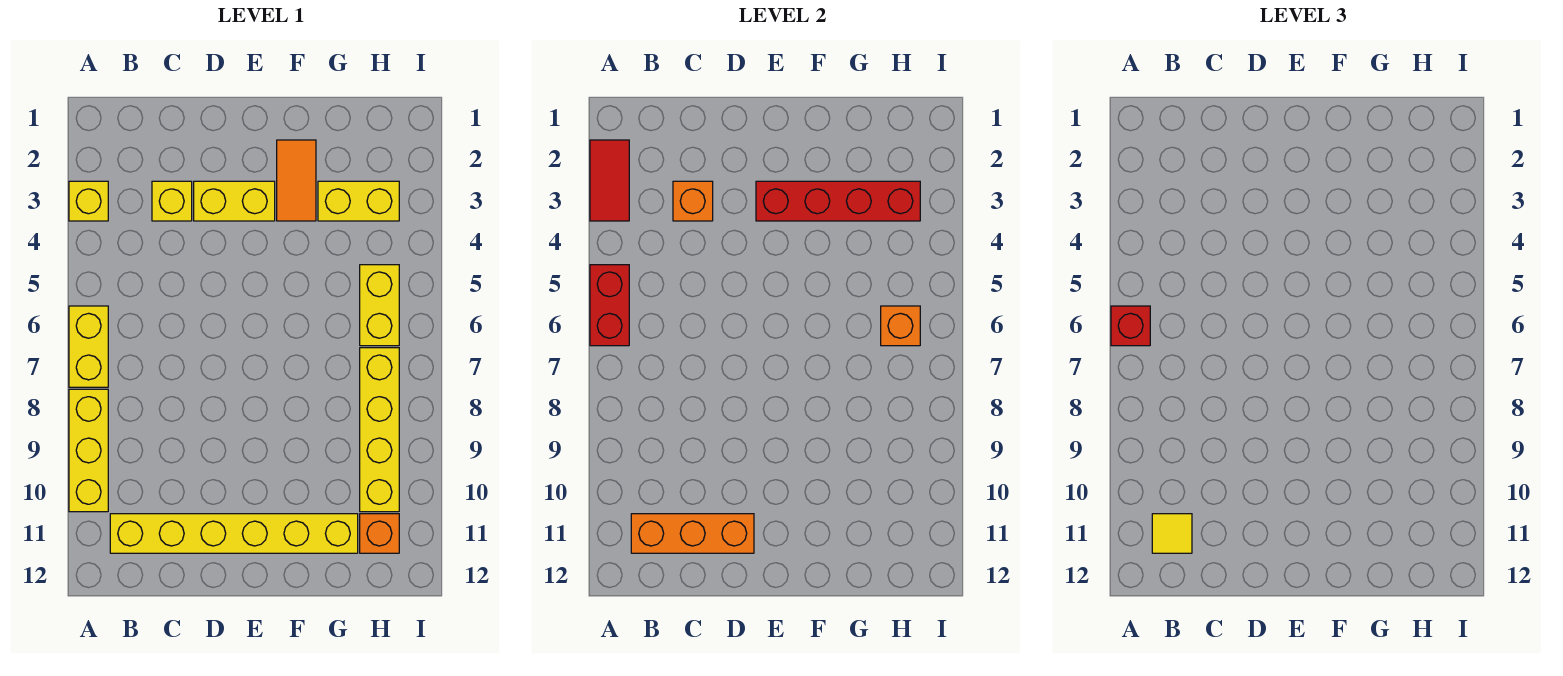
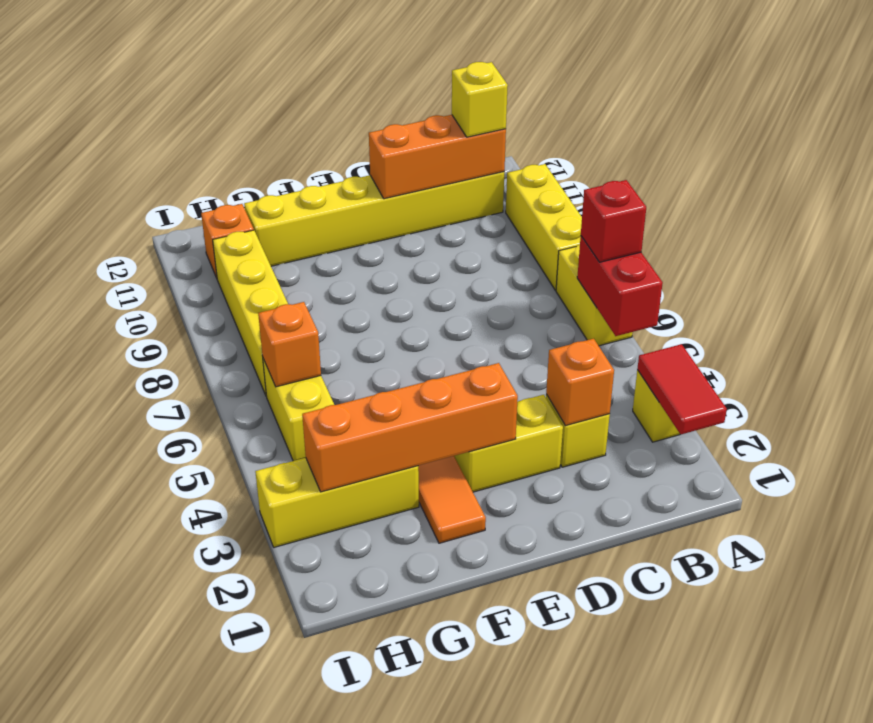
yellow 1x1 tile [1152,514,1192,553] -> yellow 1x1 brick [452,62,508,137]
red 1x4 brick [756,181,920,221] -> orange 1x4 brick [302,363,518,492]
yellow 1x2 brick [318,181,399,221] -> yellow 1x3 brick [255,458,419,547]

